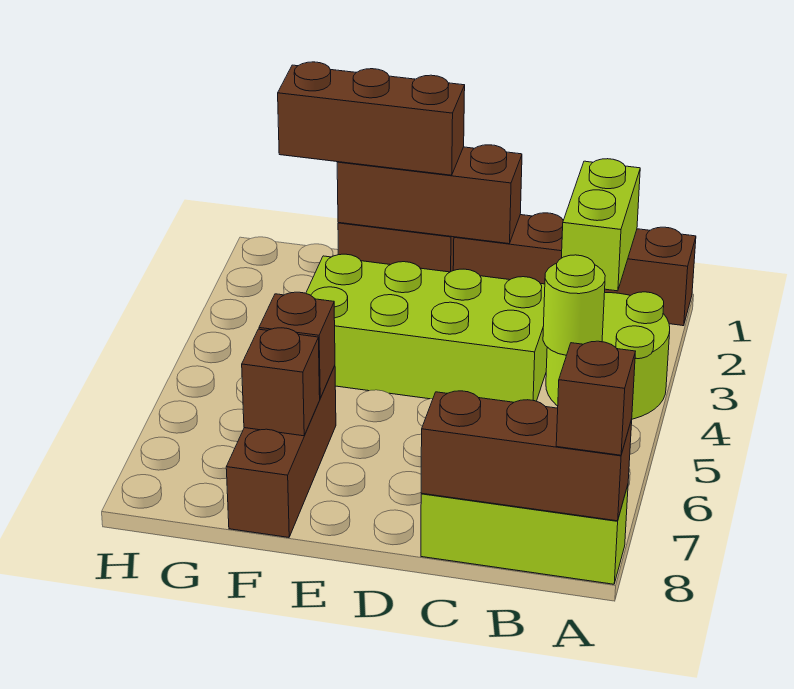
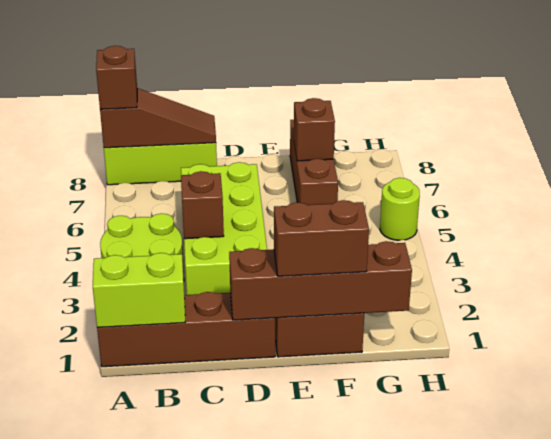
brown 1x3 brick [421,391,632,521] -> brown 1x3 slope [100,88,216,148]
lime 1x2 brick [562,159,640,291] -> lime 1x2 brick turned to [93,253,185,327]
lime 1x1 round brick [543,255,605,355] -> lime 1x1 round brick moved to [380,178,420,240]
lime 2x4 brick [306,254,547,402] -> lime 2x4 brick turned to [181,162,267,295]
brown 1x3 brick [337,145,522,244] -> brown 1x4 brick [229,241,412,320]
brown 1x3 brick [278,62,465,175] -> brown 1x2 brick [274,200,369,276]
brown 1x1 brick [259,292,335,398] -> brown 1x1 brick moved to [181,171,224,239]

